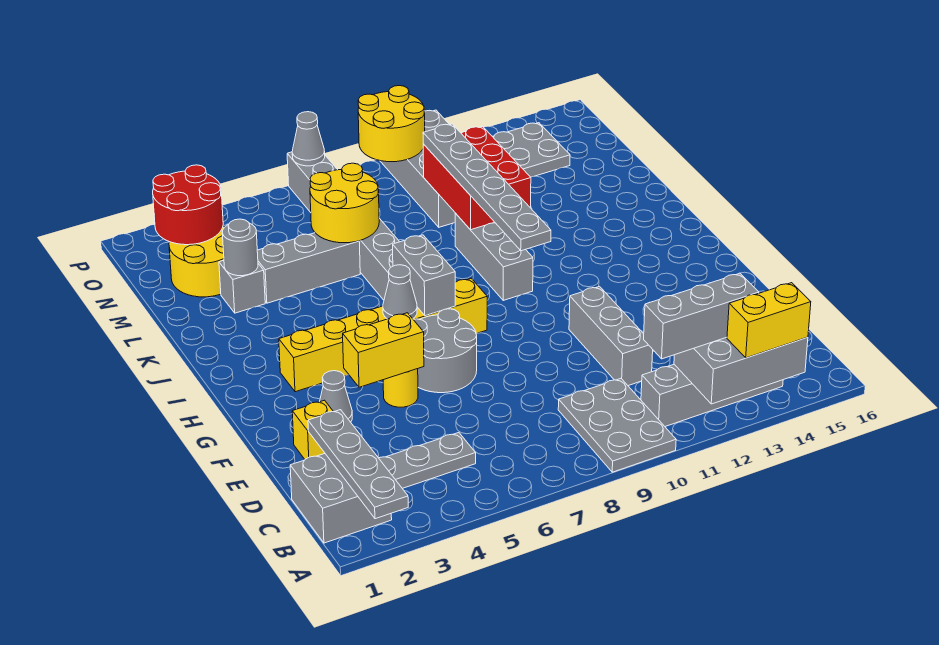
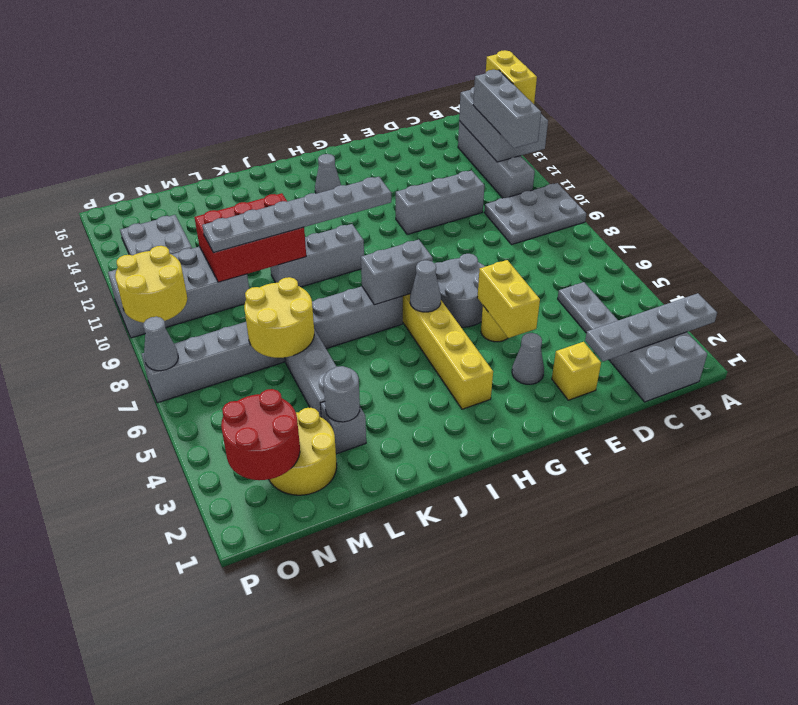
none -> grey 1x1 cone [315,154,341,194]

